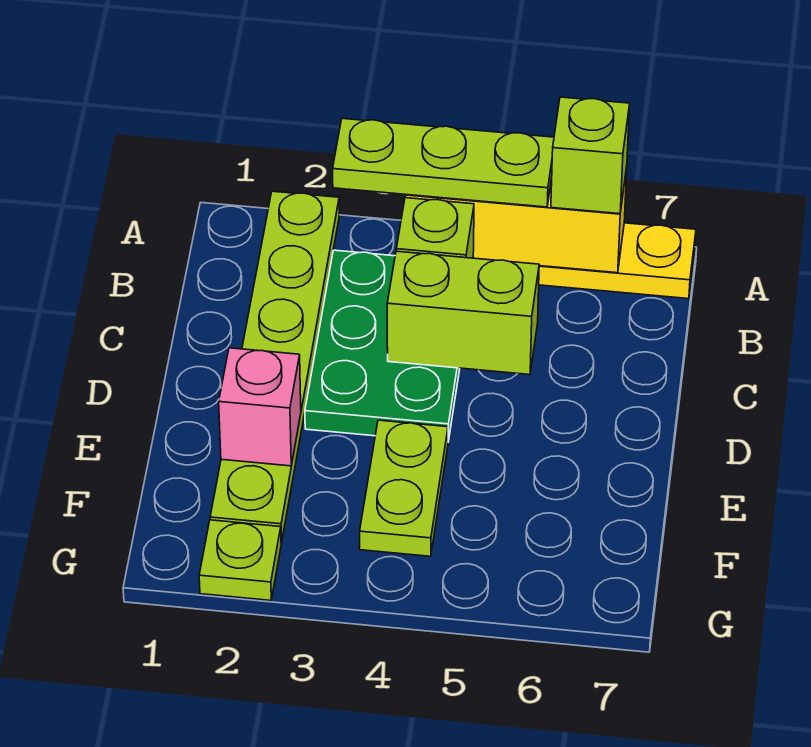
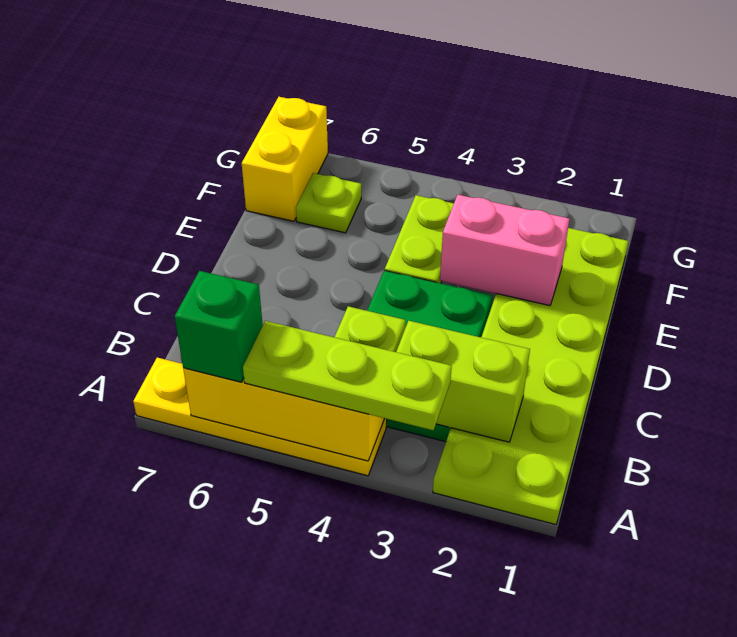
lime 1x6 plate [210,191,339,542] -> lime 2x6 plate [433,228,628,525]
lime 1x1 brick [551,97,630,214] -> green 1x1 brick [175,271,263,382]
lime 1x2 brick [387,251,539,375] -> lime 1x2 brick moved to [396,321,530,442]
pink 1x1 brick [219,348,301,466] -> pink 1x2 brick [440,195,569,306]
none -> yellow 1x2 brick [242,97,328,221]
lime 1x1 plate [199,520,281,601] -> lime 1x1 plate moved to [296,173,361,233]

